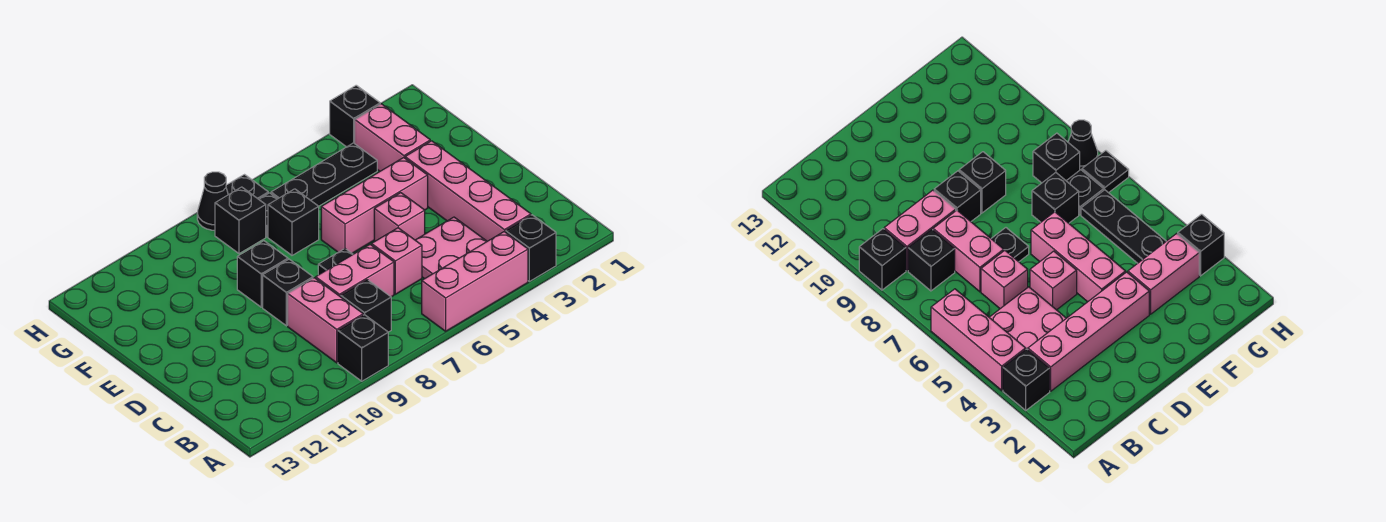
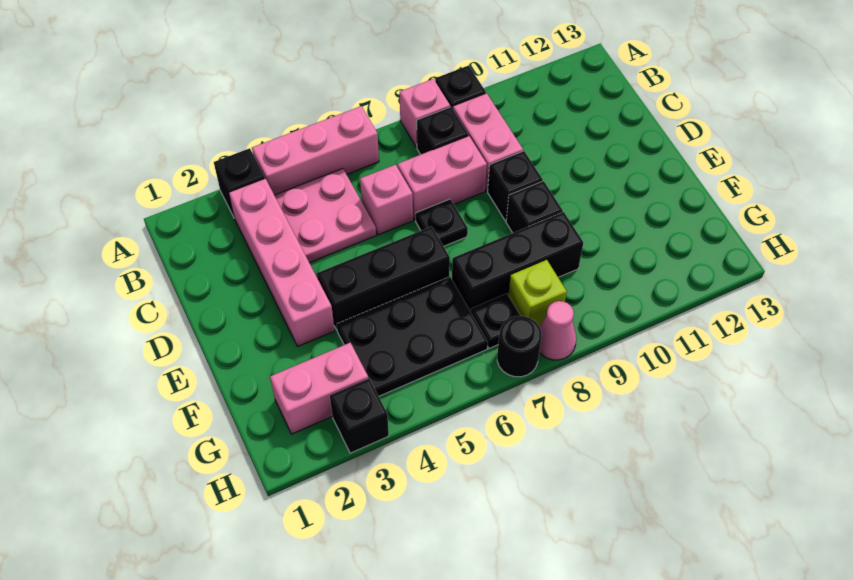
pink 1x1 brick [374,193,425,242] -> pink 1x1 brick moved to [400,79,450,147]
pink 1x3 brick [321,158,428,253] -> black 1x3 brick [317,226,450,330]
pink 1x2 brick [355,104,430,171] -> pink 1x2 brick turned to [270,343,368,434]
black 1x1 brick [268,189,319,255] -> black 1x3 brick [452,212,583,311]
black 1x3 plate [271,143,377,206] -> black 2x3 plate [337,277,488,396]
black 1x1 brick [215,187,266,254] -> lime 1x1 brick [508,260,567,326]
black 1x1 plate [226,175,268,199] -> black 1x1 round brick [497,316,542,377]
black 1x1 cone [197,172,228,230] -> pink 1x1 cone [539,301,576,360]

